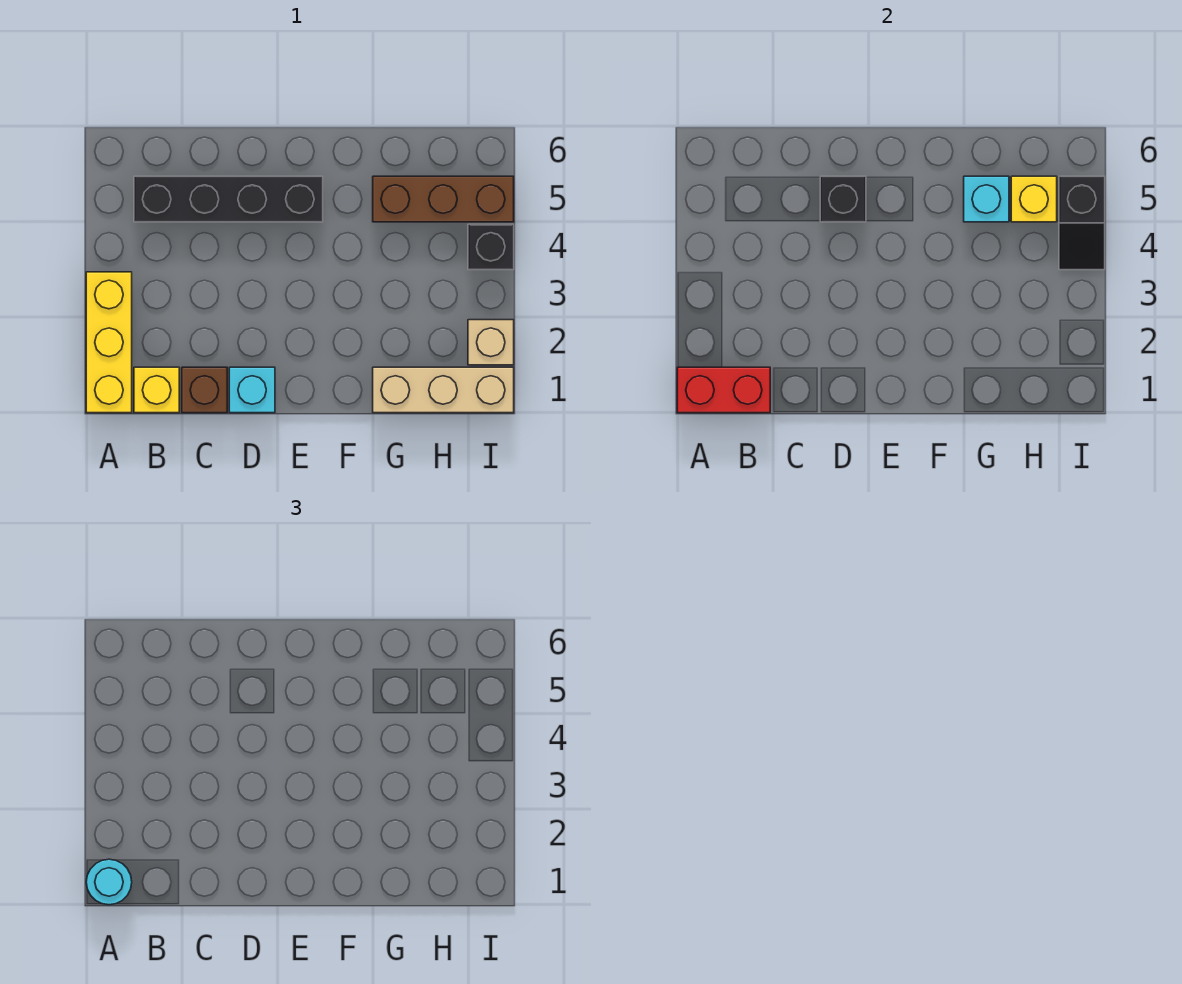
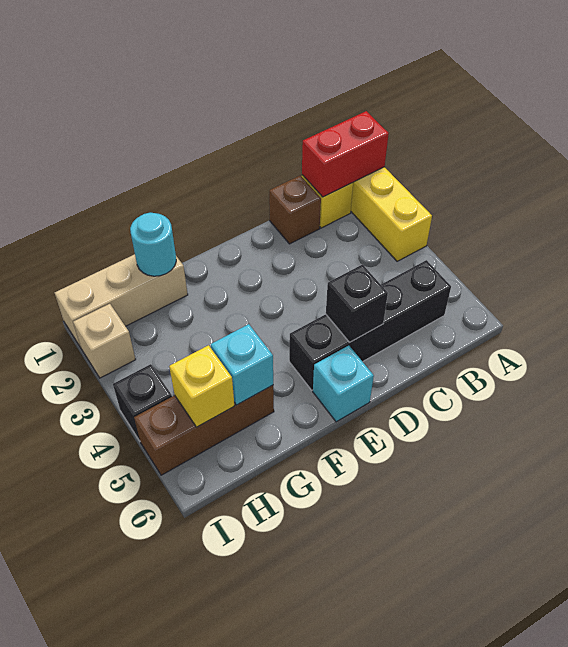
cyan 1x1 round brick [86,859,132,905] -> cyan 1x1 round brick moved to [130,213,176,276]
cyan 1x1 brick [229,367,275,413] -> cyan 1x1 brick moved to [313,346,374,422]
black 1x2 slope [1059,176,1105,270] -> none

